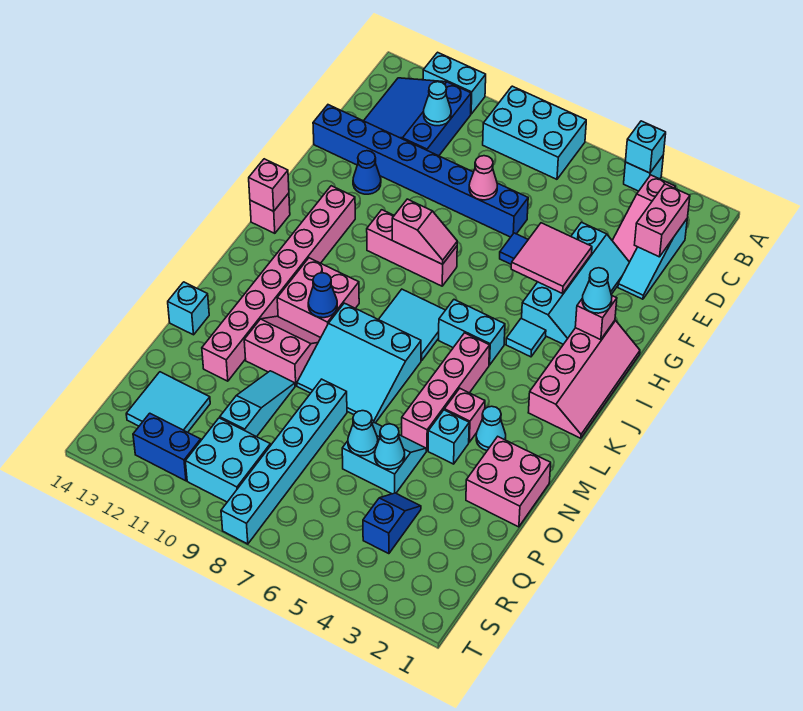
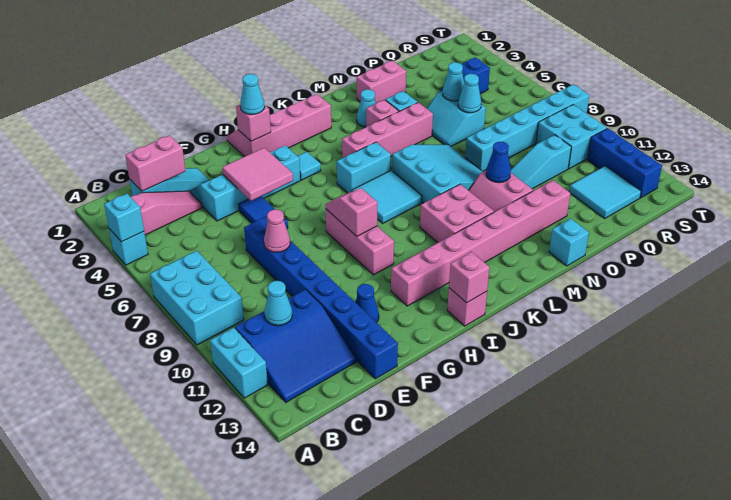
cyan 1x2 brick [439,300,505,365] -> cyan 1x2 brick turned to [337,142,391,193]
blue 1x1 cone [308,273,337,318] -> blue 1x1 cone moved to [486,141,511,183]
pink 2x2 brick [466,437,551,527] -> pink 1x2 brick [357,61,406,103]
blue 1x2 brick [133,413,201,481] -> blue 1x3 brick [587,128,662,198]

